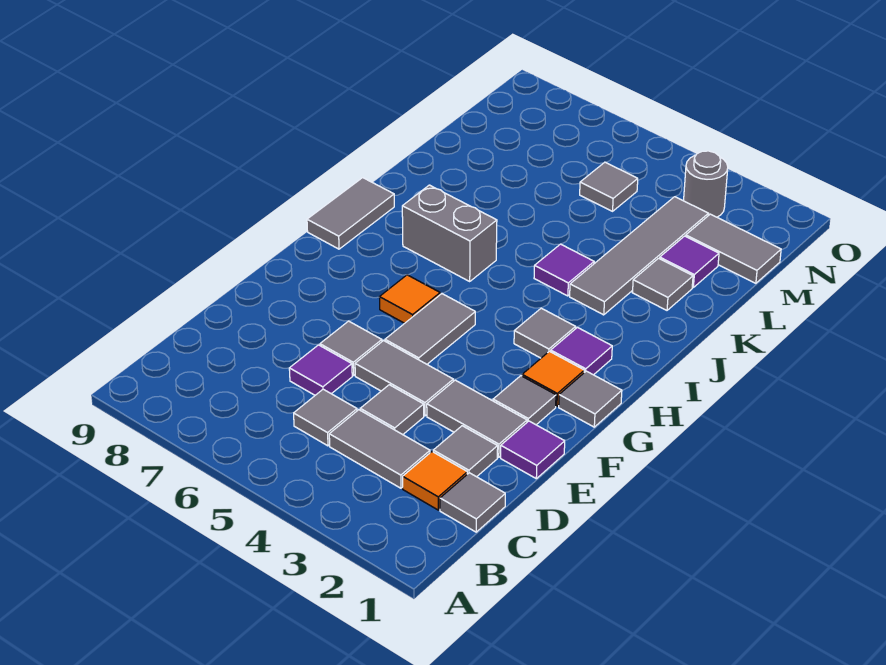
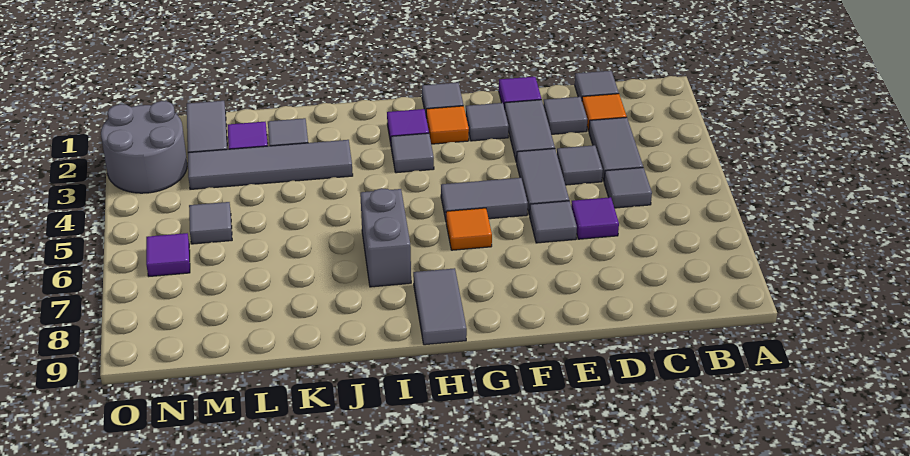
grey 1x2 tile [307,178,394,249] -> grey 1x2 tile turned to [413,268,467,345]
purple 1x1 tile [534,244,594,296] -> purple 1x1 tile moved to [146,233,190,276]
grey 1x1 round brick [684,151,728,217] -> grey 2x2 round brick [101,101,187,193]

